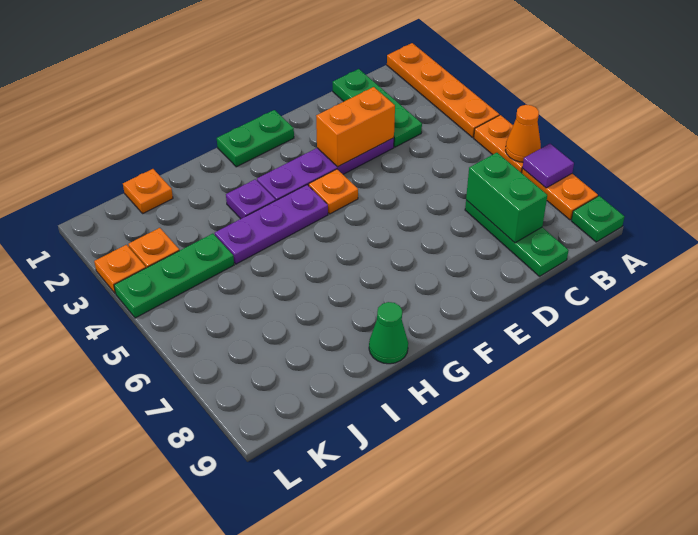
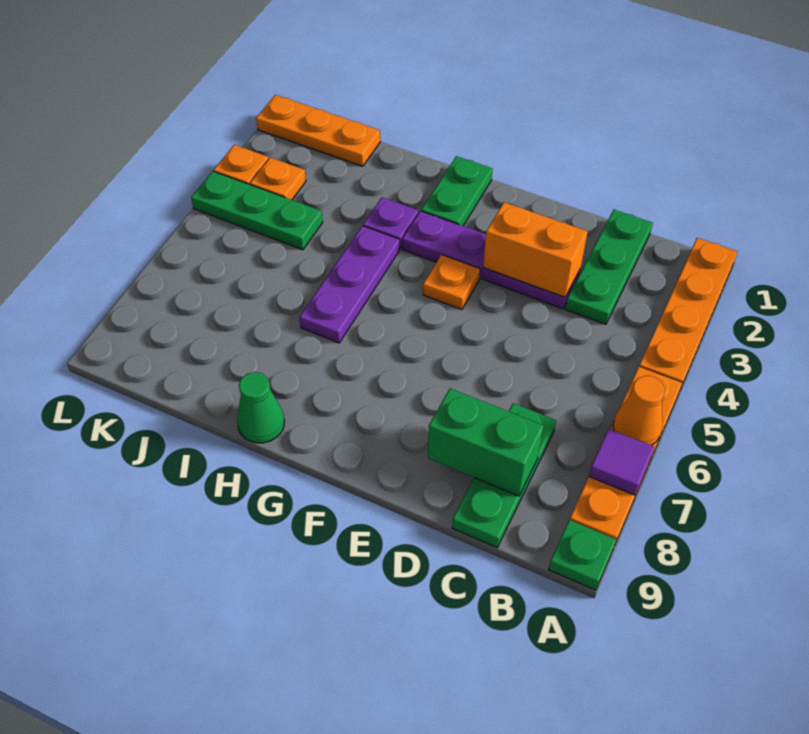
green 1x2 brick [466,153,547,243] -> green 1x2 brick turned to [428,388,544,496]
green 1x2 plate [217,110,294,167] -> green 1x2 plate turned to [421,156,493,226]
purple 1x3 plate [215,185,328,264] -> purple 1x3 plate turned to [299,226,400,343]
orange 1x1 plate [123,169,173,213] -> orange 1x3 plate [256,95,380,166]

